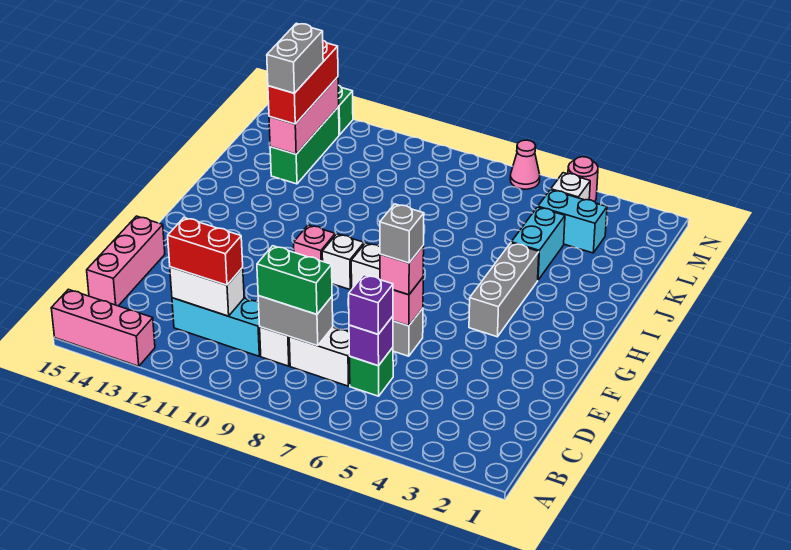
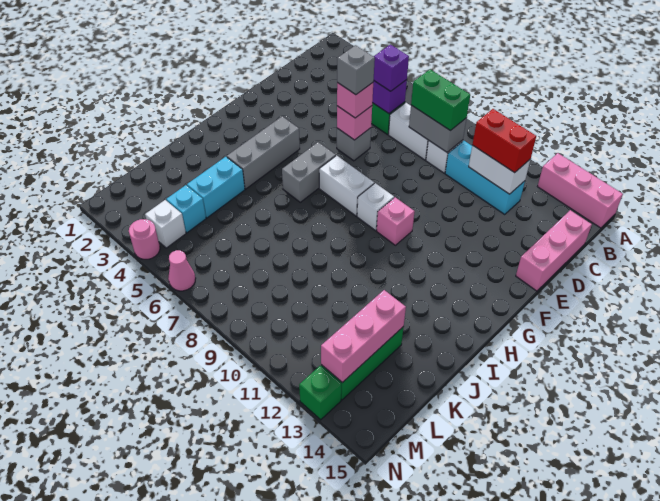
red 1x3 brick [268,41,338,124] -> none
grey 1x2 brick [267,23,323,93] -> grey 1x2 brick moved to [282,142,336,202]
cyan 1x2 brick [538,190,607,253] -> cyan 1x1 brick [166,185,206,233]

